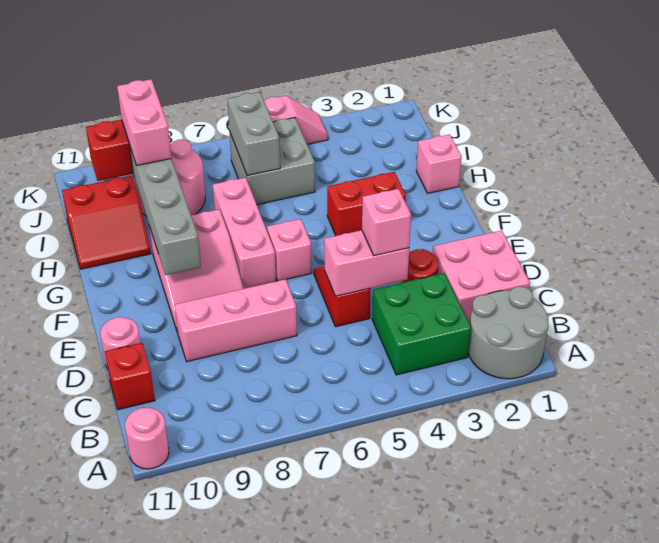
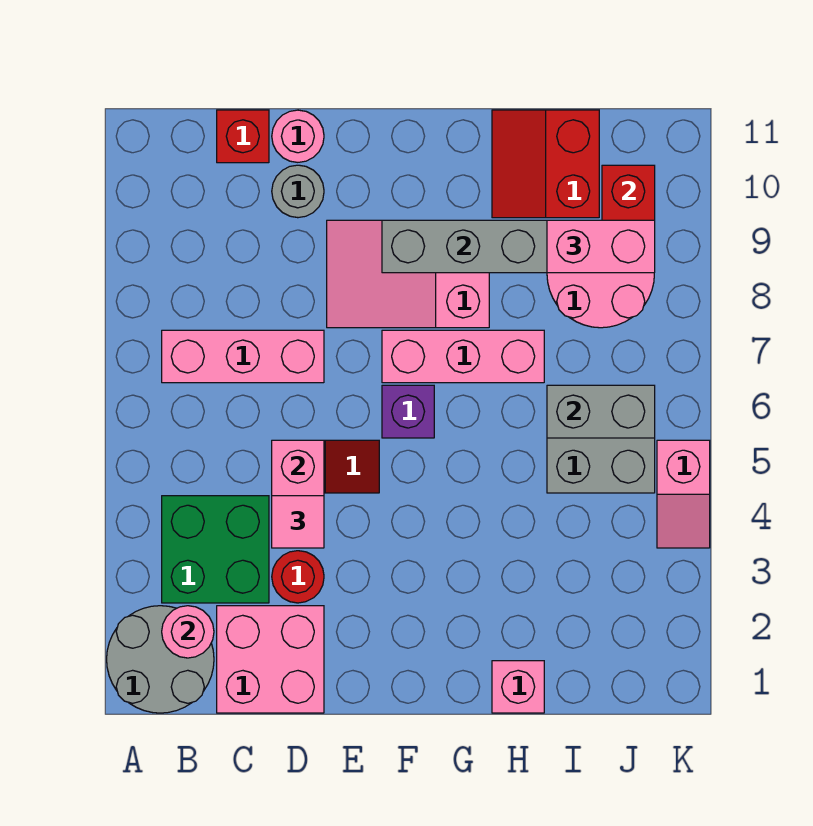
pink 1x1 round brick [125,408,169,469] -> pink 1x1 round brick moved to [162,606,214,658]
pink 1x1 brick [362,189,411,256] -> pink 1x1 tile [272,496,324,548]
pink 1x3 brick [175,279,297,362] -> pink 1x3 brick turned to [162,330,324,383]
none -> grey 1x1 round brick [272,165,324,218]
pink 1x1 brick [267,219,312,281] -> purple 1x1 brick [382,385,434,438]
red 1x2 brick [327,172,406,236] -> none

